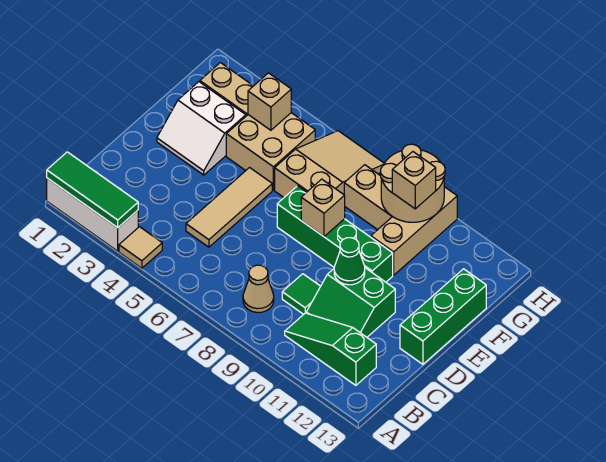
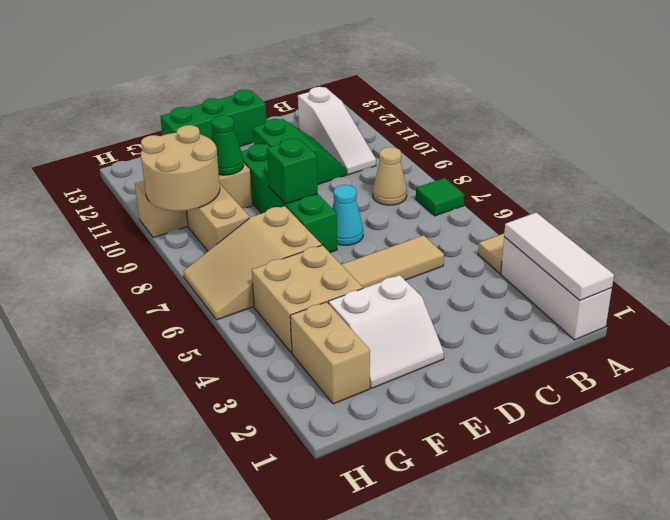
green 1x3 tile [47,152,138,228] -> white 1x3 tile [504,213,614,300]
green 1x3 slope [285,313,376,385] -> white 1x3 slope [298,87,376,175]
green 1x1 tile [282,274,321,314] -> green 1x1 tile moved to [416,178,464,216]
none -> cyan 1x1 cone [332,185,363,245]
green 1x1 cone [334,238,365,285] -> green 1x1 cone moved to [211,115,244,175]
white 2x2 slope [157,82,246,175] -> white 2x2 slope turned to [328,275,444,388]
tan 1x1 brick [301,179,345,236] -> green 1x1 brick [267,139,318,204]
tan 1x1 brick [248,73,291,130] -> none
tan 1x1 brick [392,152,436,209] -> none

